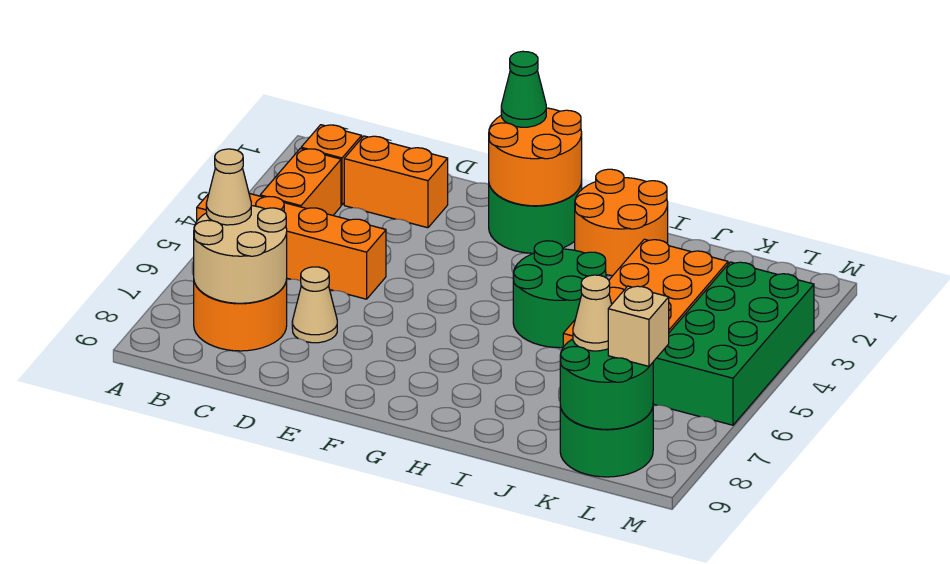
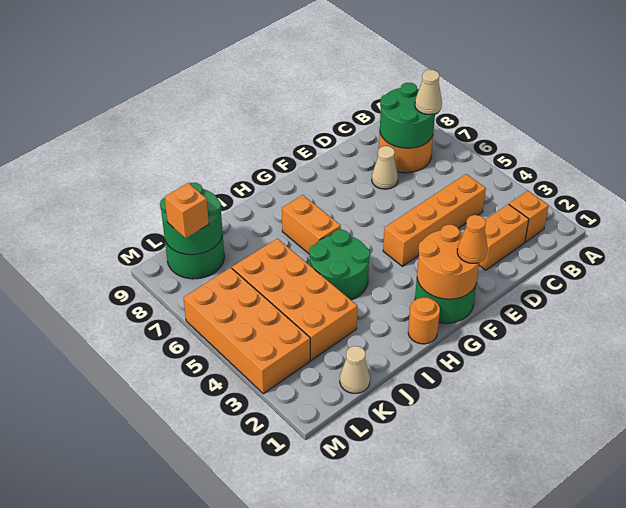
orange 1x4 brick [197,193,386,299] -> orange 1x4 brick moved to [383,174,486,266]
orange 1x2 brick [260,148,341,215] -> orange 1x2 brick moved to [282,195,341,254]
tan 2x2 round brick [194,206,287,303] -> green 2x2 round brick [380,83,435,148]
green 1x1 cone [501,51,546,127] -> orange 1x1 cone [457,215,488,263]
orange 2x2 round brick [575,169,668,276] -> orange 1x1 round brick [408,298,440,344]
tan 1x1 cone [573,275,612,351] -> tan 1x1 cone moved to [340,346,370,393]
green 2x4 brick [653,262,814,425] -> orange 2x4 brick [183,268,310,394]
tan 1x1 brick [608,286,669,366] -> orange 1x1 brick [165,183,209,238]

